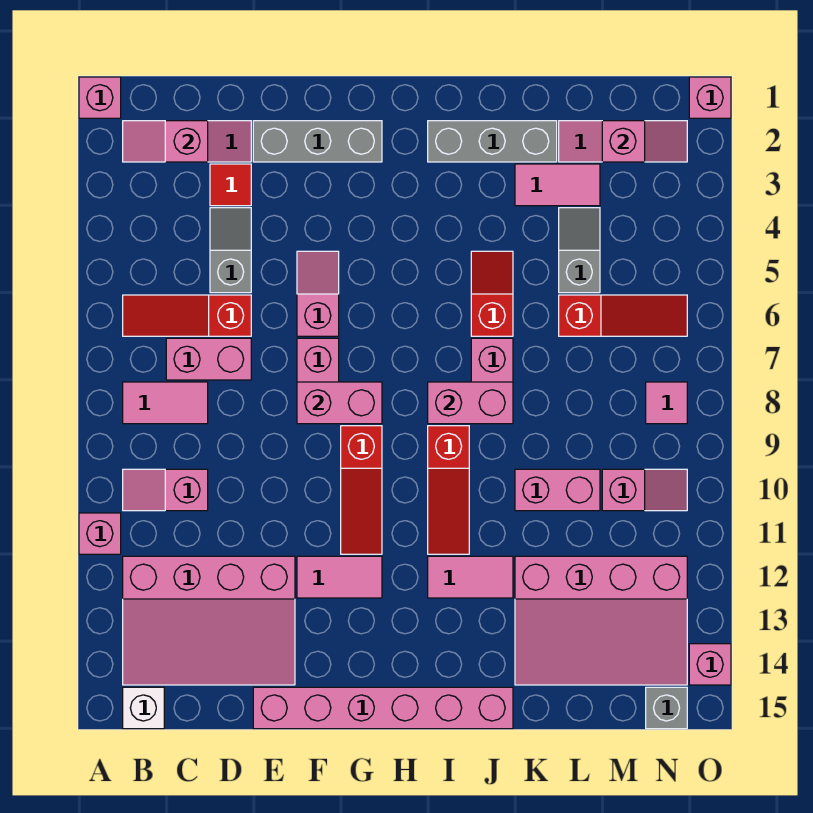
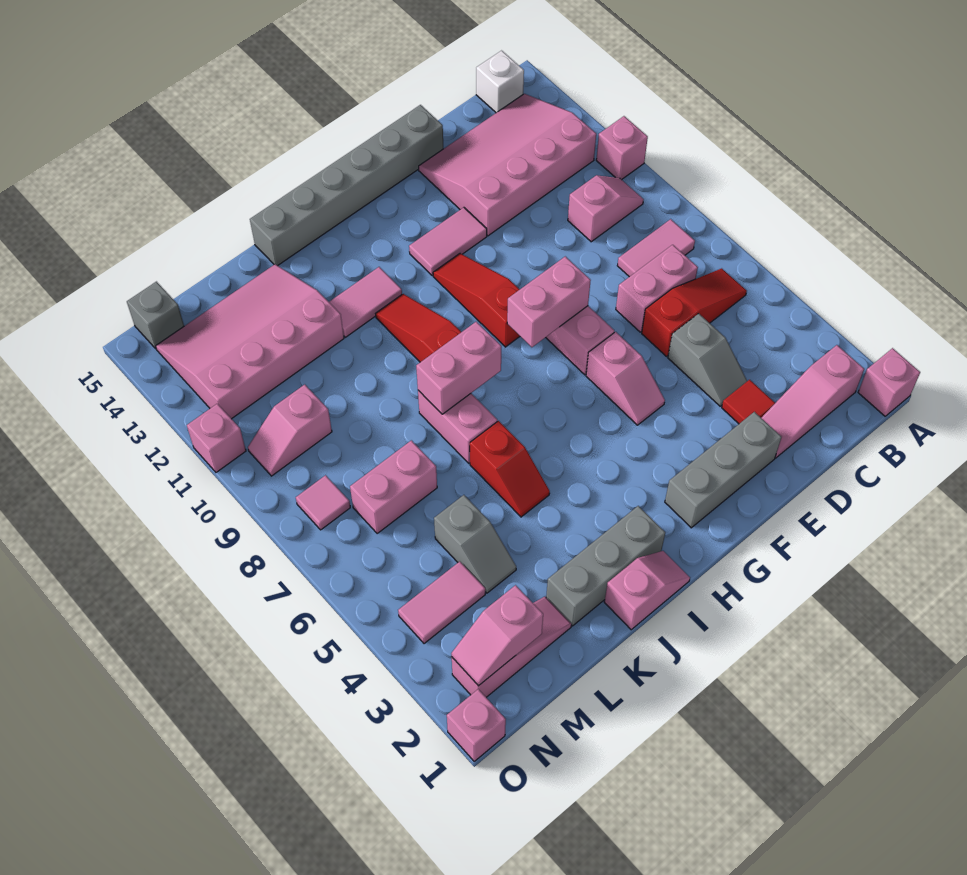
pink 1x2 slope [123,121,208,162] -> pink 1x2 slope moved to [604,551,690,630]
pink 1x6 brick [253,687,513,729] -> grey 1x6 brick [250,105,443,266]
pink 1x2 tile [515,164,600,206] -> pink 1x2 tile moved to [398,561,485,644]
pink 1x2 brick [515,469,600,511] -> pink 1x2 brick moved to [350,440,437,533]
red 1x3 slope [559,295,687,336] -> none
pink 1x1 brick [689,644,731,685] -> pink 1x1 brick moved to [187,404,246,472]

